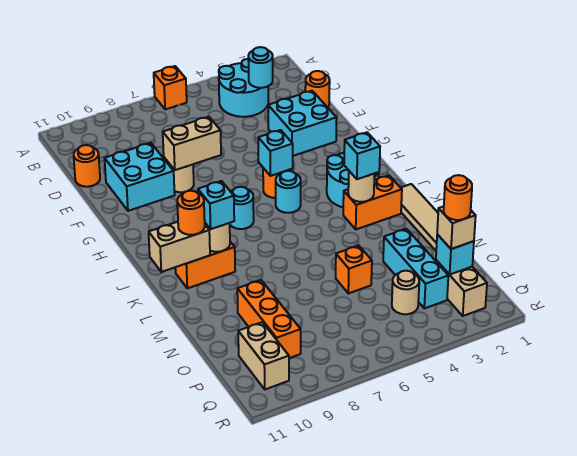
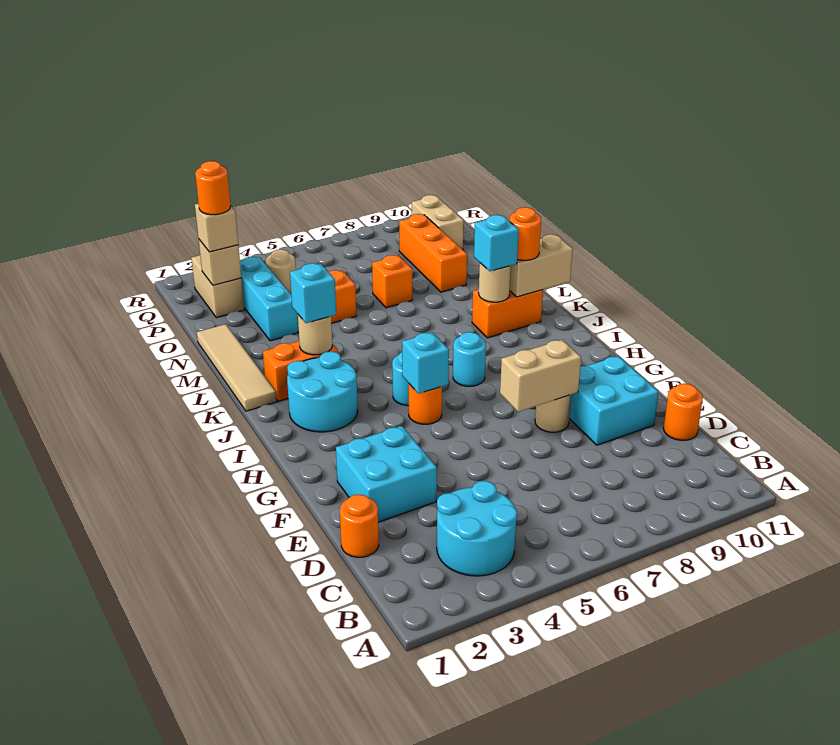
orange 1x1 brick [154,66,187,109] -> orange 1x1 brick moved to [372,255,412,308]
cyan 1x1 round brick [248,47,273,88] -> none
cyan 1x1 brick [436,234,474,275] -> tan 1x1 brick [199,240,241,285]

